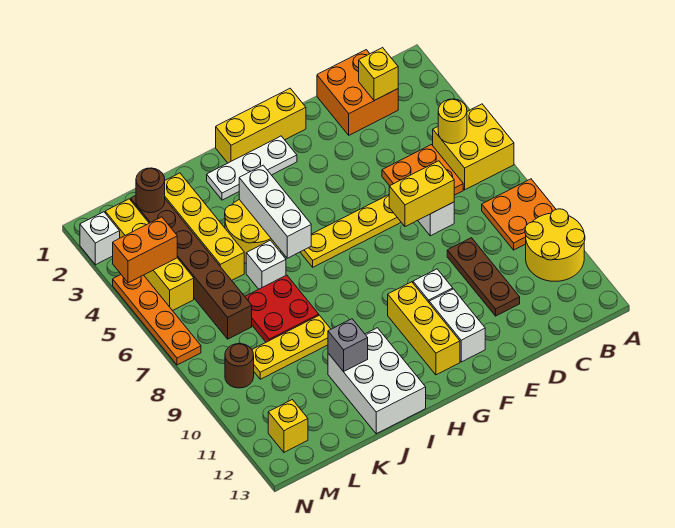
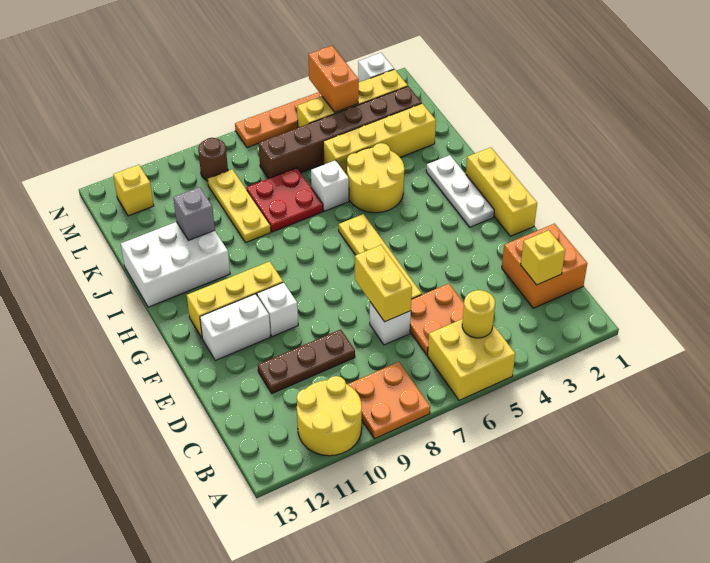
white 1x3 brick [239,165,311,258] -> none
brown 1x1 round brick [136,168,165,213] -> none

